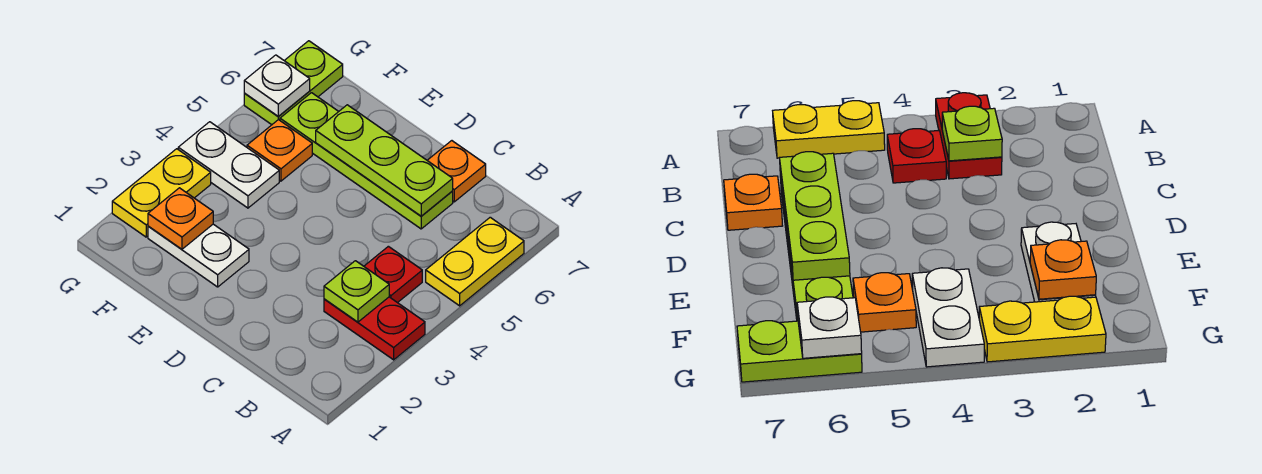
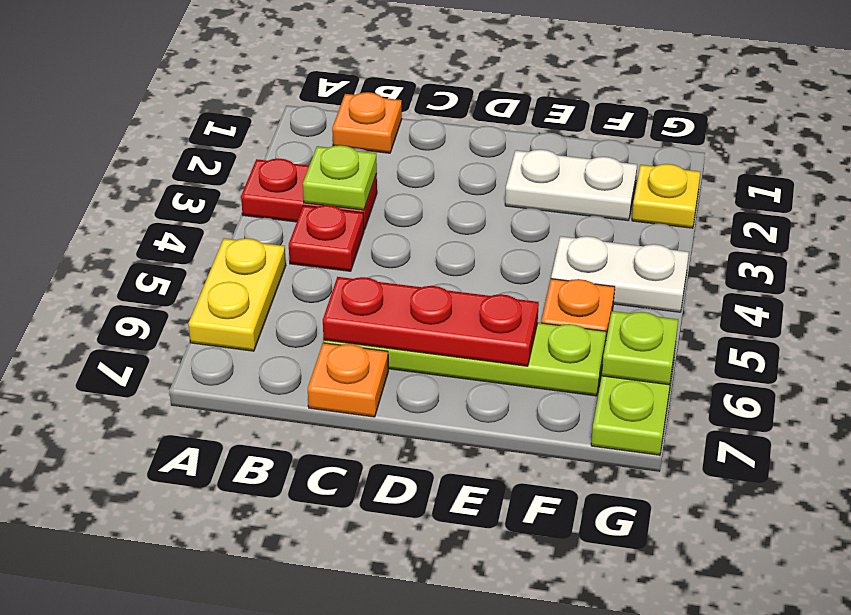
lime 1x3 plate [316,105,453,216] -> red 1x3 plate [323,277,539,366]
orange 1x1 plate [148,188,213,249] -> orange 1x1 plate moved to [332,92,402,153]
yellow 1x2 plate [112,149,211,237] -> yellow 1x1 plate [632,164,700,228]
white 1x1 plate [244,55,310,116] -> lime 1x1 plate [602,311,678,385]

